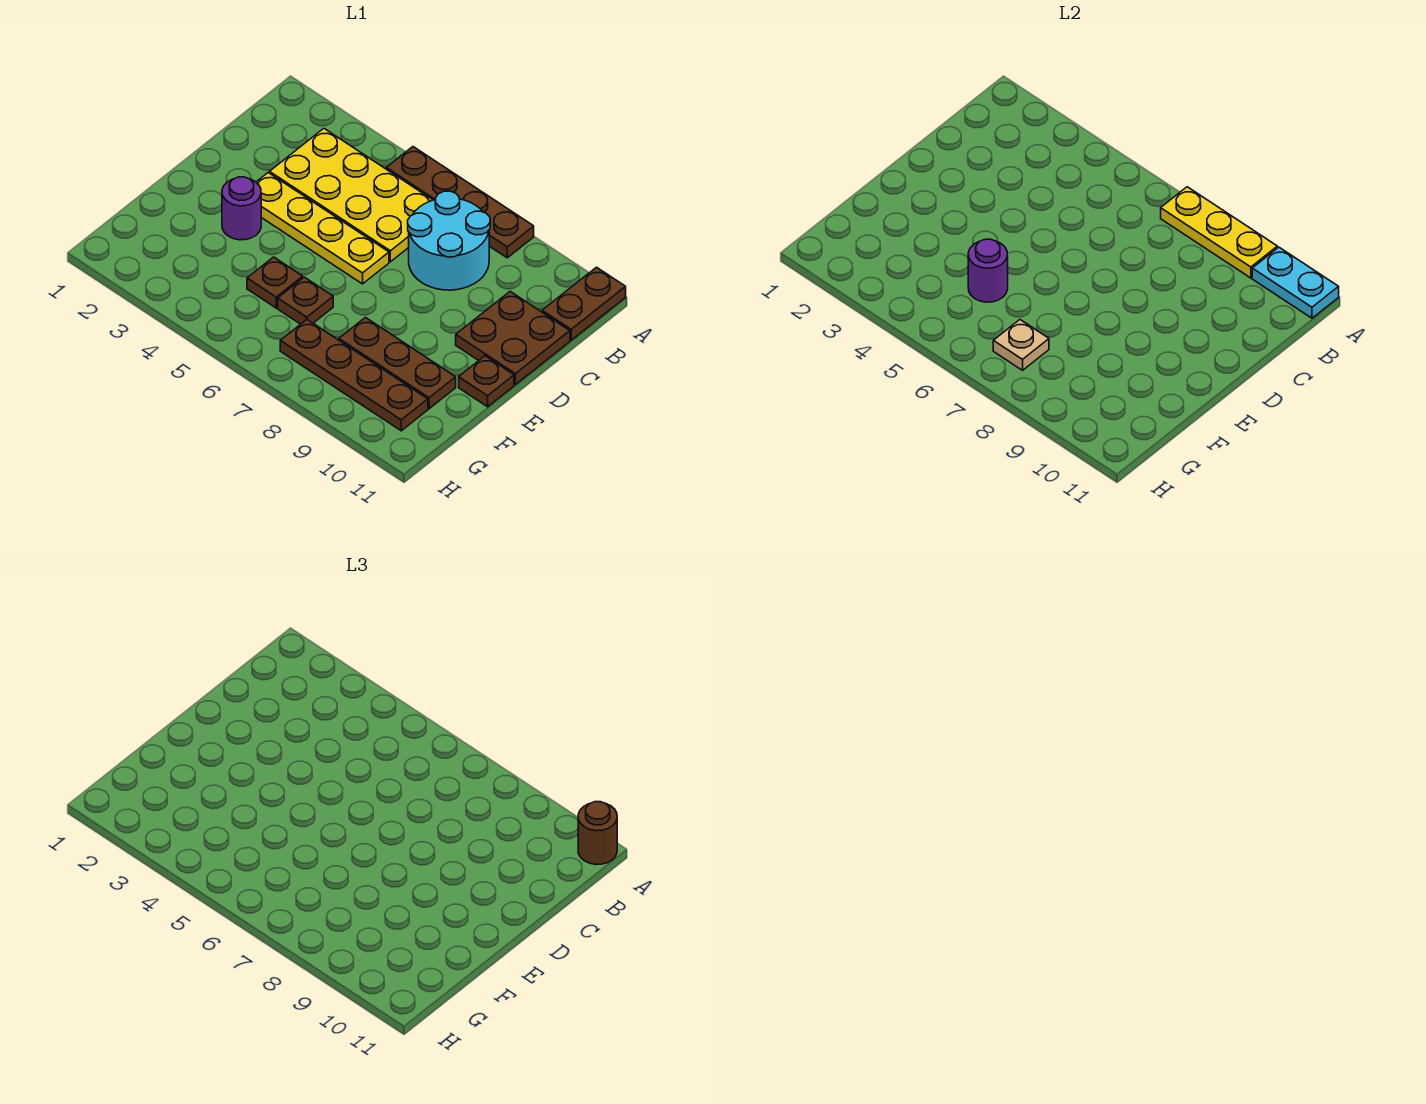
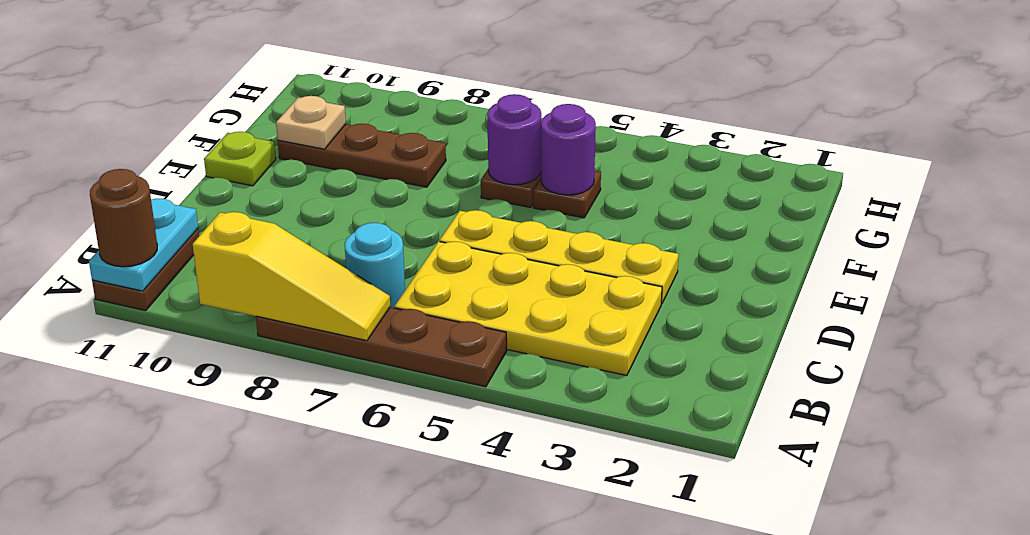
yellow 1x3 plate [1161,187,1277,278] -> yellow 1x3 slope [193,212,390,341]
cyan 1x2 plate [1252,247,1339,318] -> cyan 1x2 plate turned to [89,199,198,291]
cyan 2x2 round brick [408,191,490,290] -> cyan 1x1 round brick [345,223,405,308]
brown 2x2 plate [456,291,570,385] -> none
purple 1x1 round brick [222,177,261,240] -> purple 1x1 round brick moved to [487,94,541,185]
brown 1x1 plate [459,356,514,407] -> lime 1x1 plate [204,132,276,186]
brown 1x4 plate [280,320,428,431] -> none
tan 1x1 plate [993,320,1049,370] -> tan 1x1 plate moved to [276,96,346,149]

